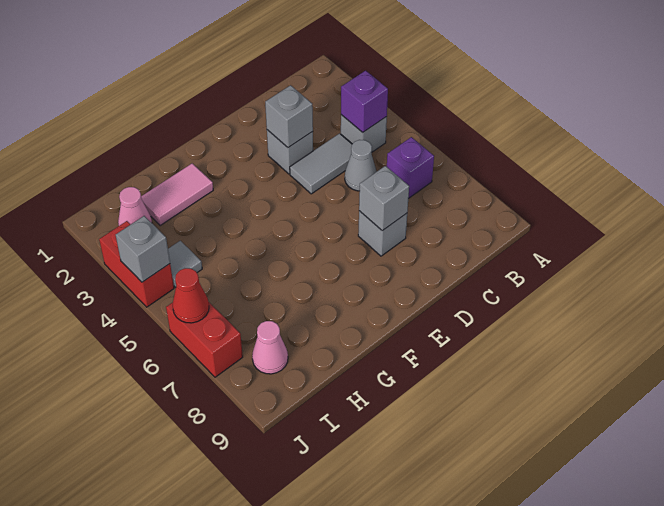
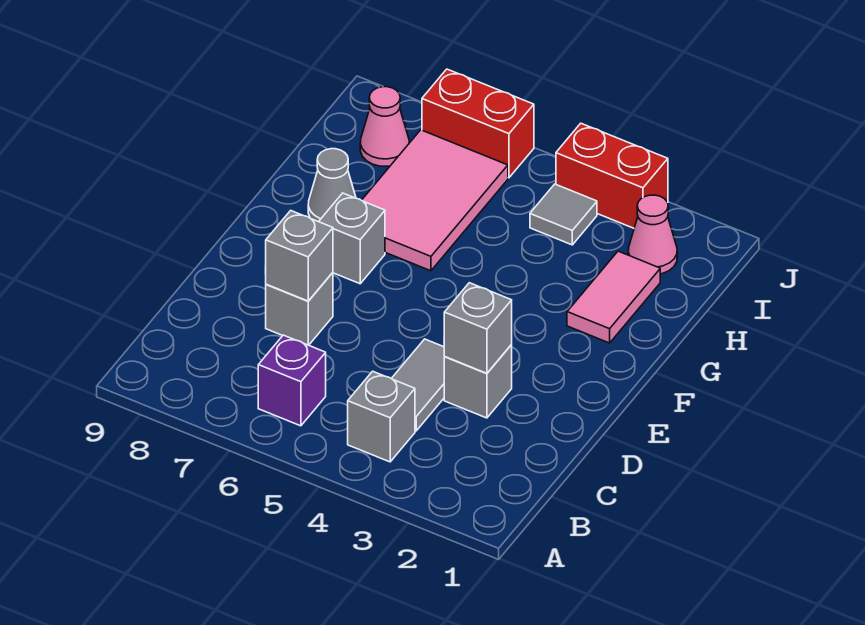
purple 1x1 brick [341,71,388,132] -> none
grey 1x1 cone [345,140,377,191] -> grey 1x1 cone moved to [308,149,356,222]
none -> pink 2x3 tile [362,130,508,271]
grey 1x1 brick [116,216,170,282] -> grey 1x1 brick moved to [319,193,385,284]
red 1x1 cone [173,268,209,323] -> none

